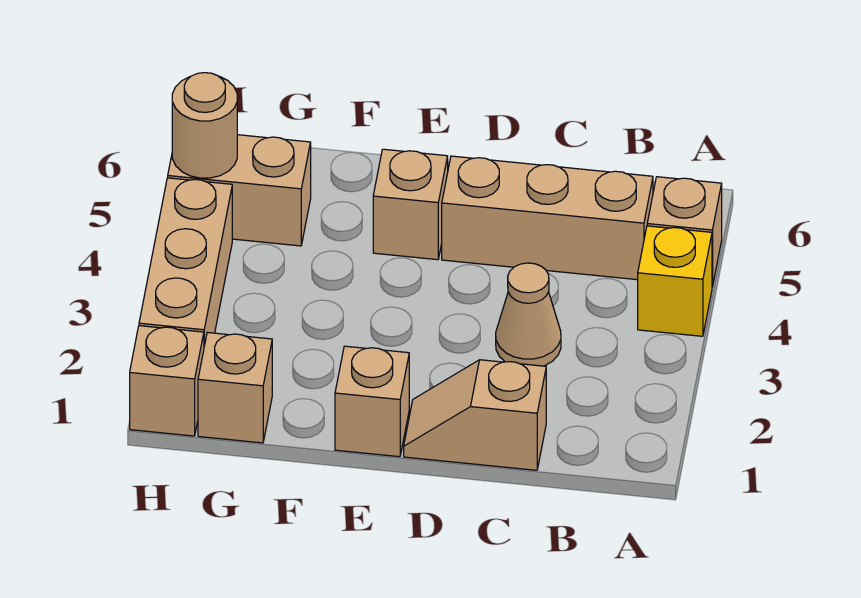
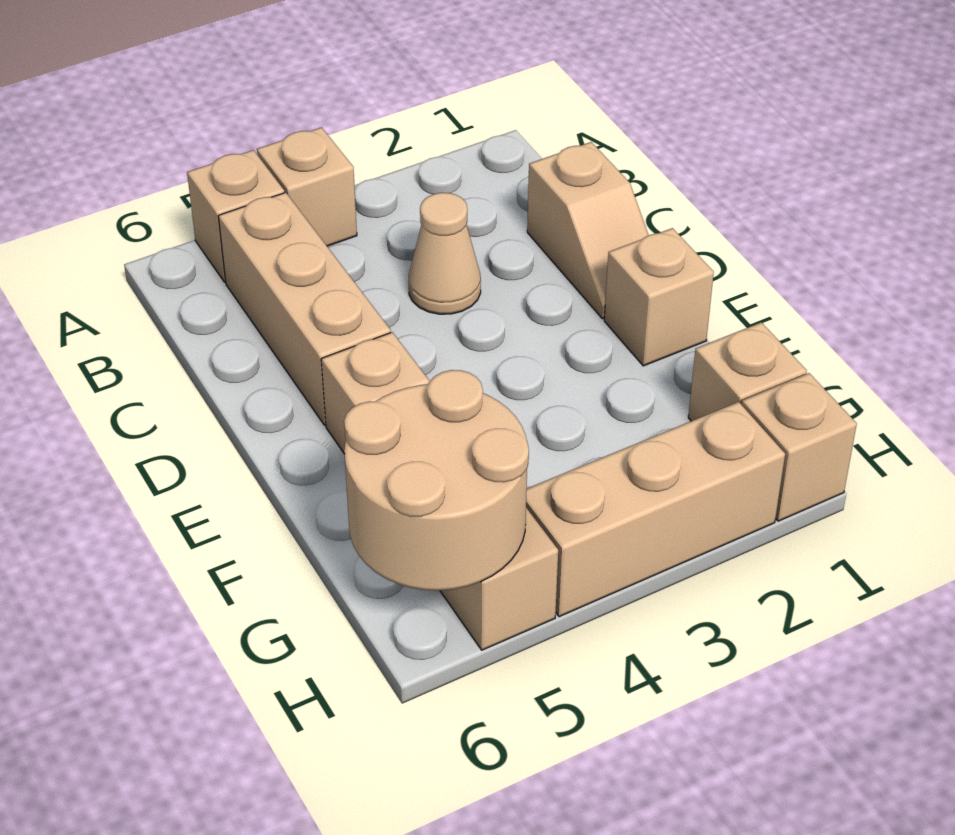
yellow 1x1 brick [638,226,712,336] -> tan 1x1 brick [257,127,357,246]
tan 1x1 round brick [172,73,237,178] -> tan 2x2 round brick [344,370,529,591]

